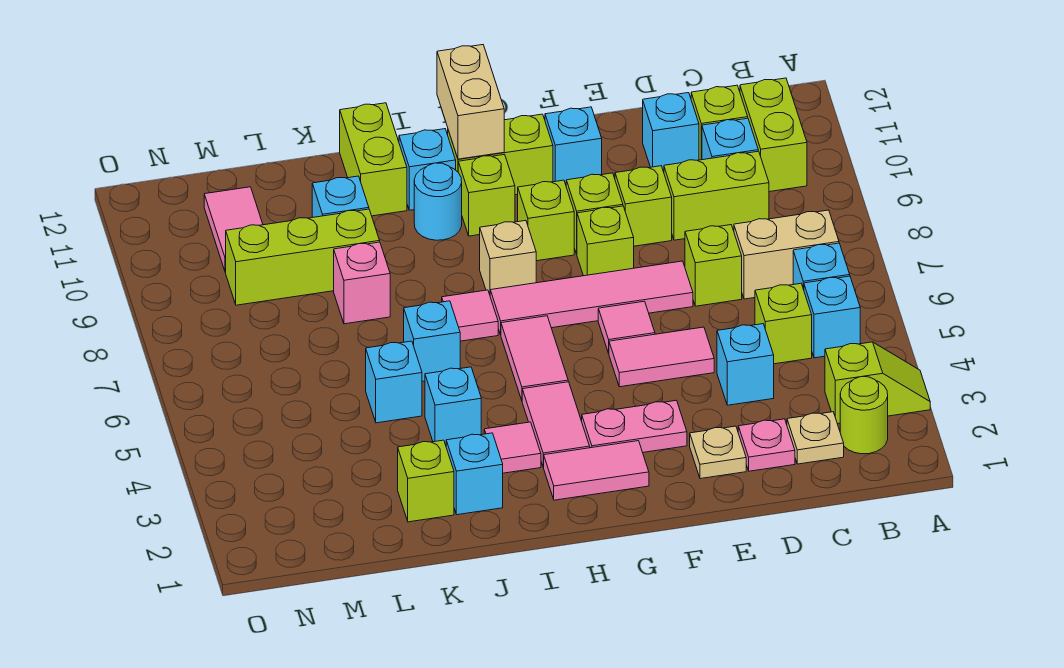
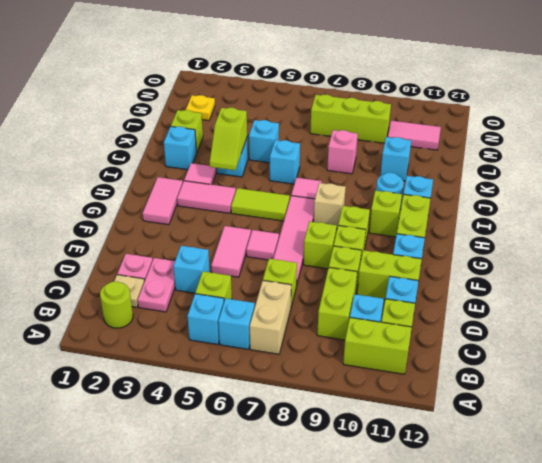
lime 1x2 slope [825,342,930,424] -> lime 1x2 slope moved to [210,108,247,170]
tan 1x1 plate [690,426,746,479] -> none
pink 1x2 plate [582,400,687,452] -> pink 1x2 plate moved to [137,258,175,312]
pink 1x2 tile [501,316,568,400] -> lime 1x2 tile [231,188,290,221]
tan 1x2 brick [437,45,504,159] -> none
lime 1x2 brick [340,103,407,216] -> lime 1x2 brick moved to [357,250,422,299]
lime 1x3 brick [226,209,380,305] -> lime 1x3 brick turned to [310,95,391,143]
none -> yellow 1x1 plate [186,95,215,121]

